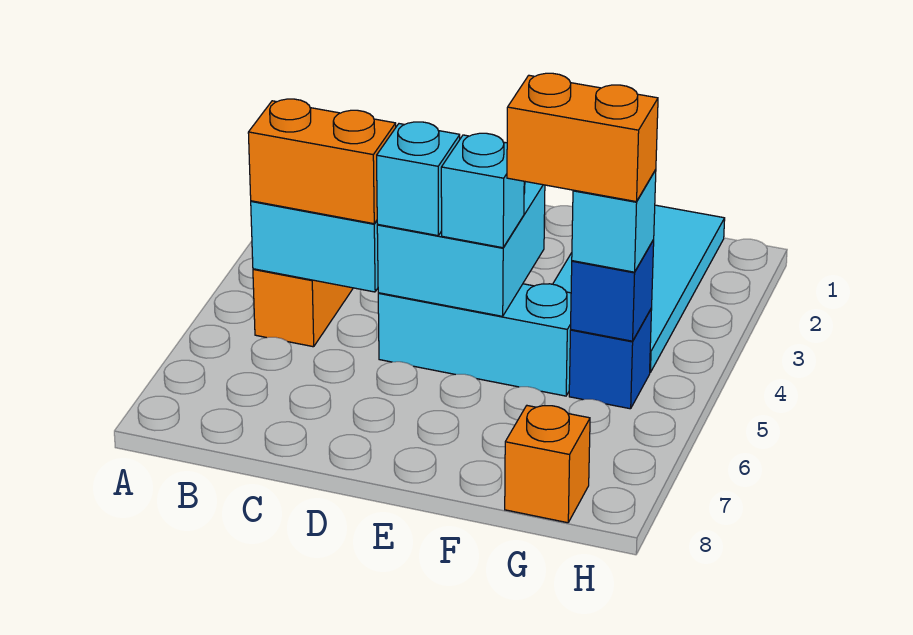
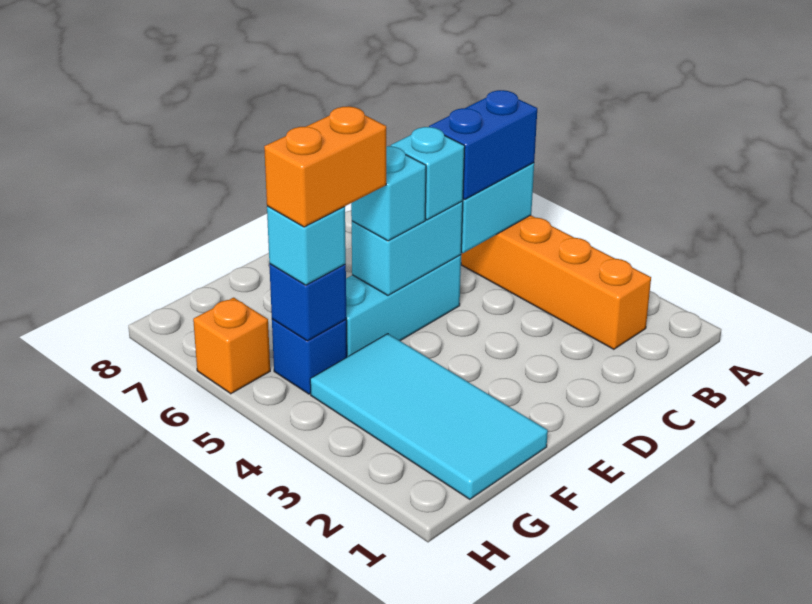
orange 1x2 brick [248,99,396,224] -> blue 1x2 brick [429,90,537,200]
cyan 2x2 brick [377,181,545,316] -> cyan 1x2 brick [352,202,463,295]
orange 1x1 brick [505,406,590,523] -> orange 1x1 brick moved to [193,298,270,394]

